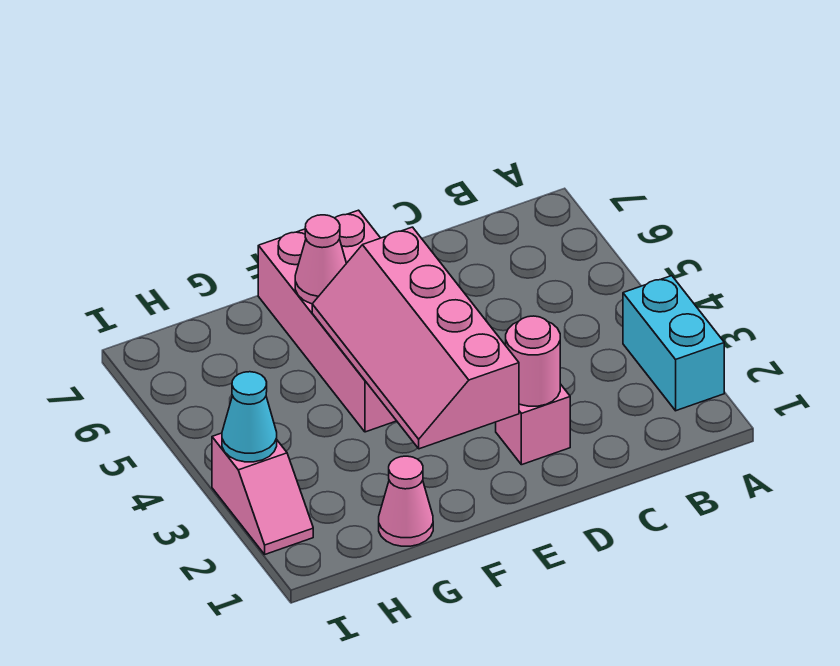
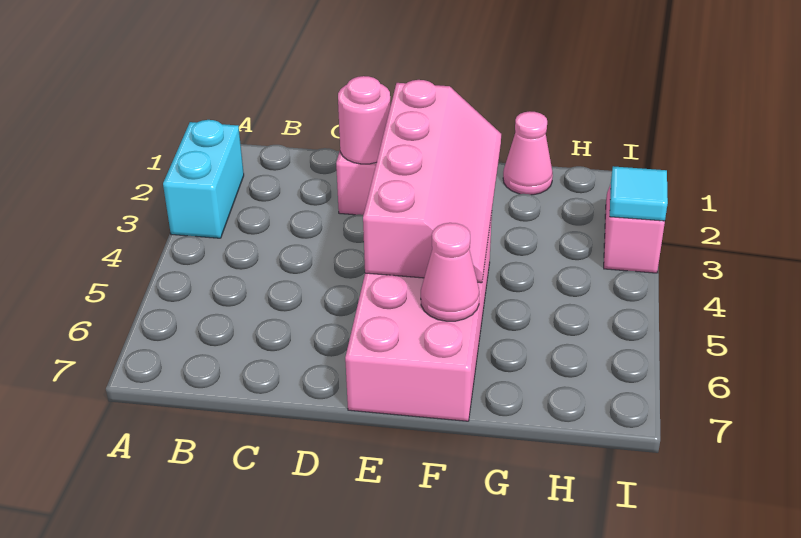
cyan 1x1 cone [222,372,277,462] -> cyan 1x1 tile [610,166,668,221]

